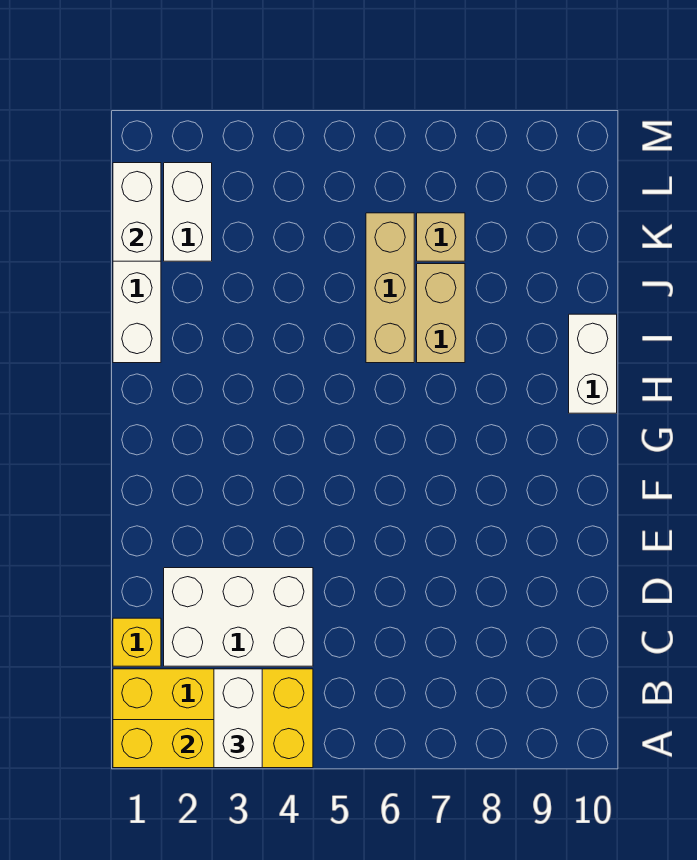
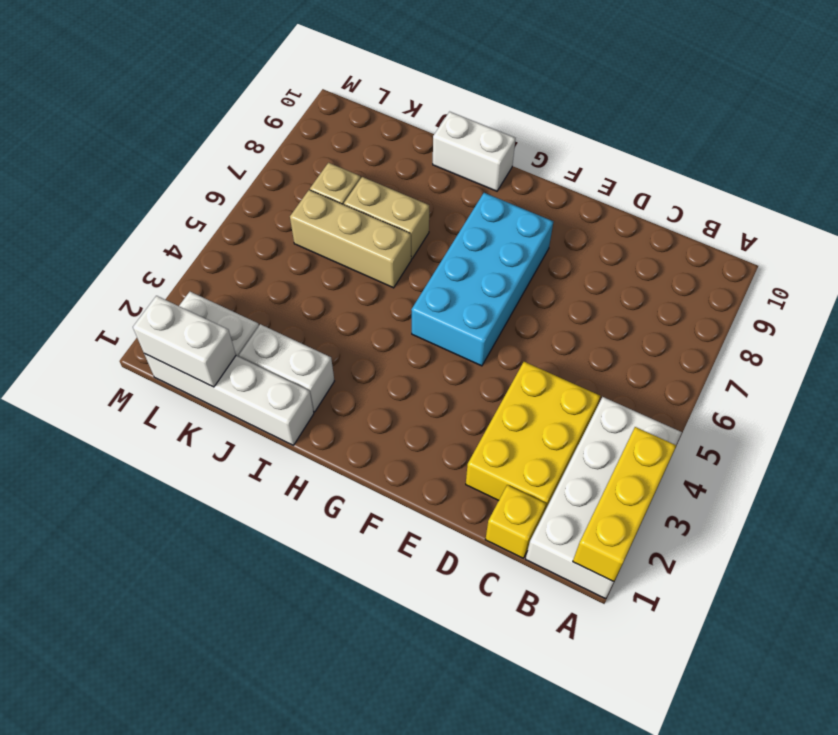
yellow 2x4 brick [113,669,313,768] -> white 2x4 brick [526,397,682,599]
white 1x2 brick [214,669,262,768] -> white 1x2 brick moved to [239,324,334,412]
white 2x3 brick [164,568,313,666] -> yellow 2x3 brick [466,362,600,512]
none -> cyan 2x4 brick [411,193,553,366]

